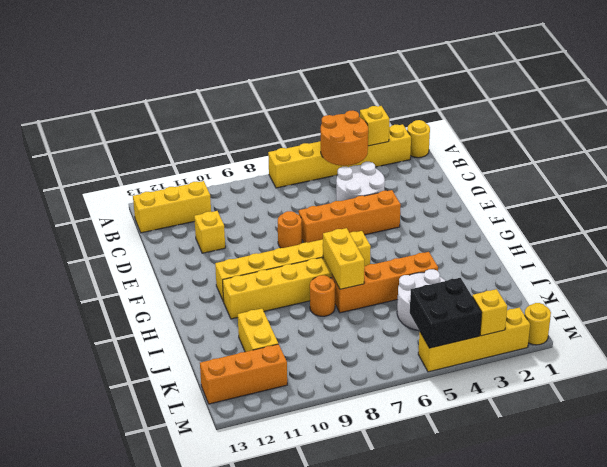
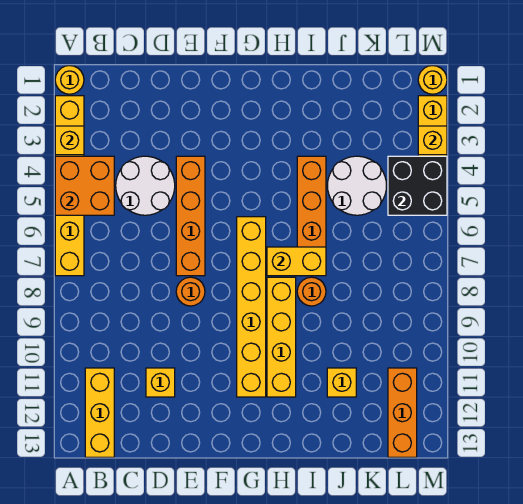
orange 2x2 round brick [321,111,368,166] -> orange 2x2 brick [55,156,114,215]
yellow 1x2 brick [238,309,278,352] -> yellow 1x1 brick [327,368,356,397]

